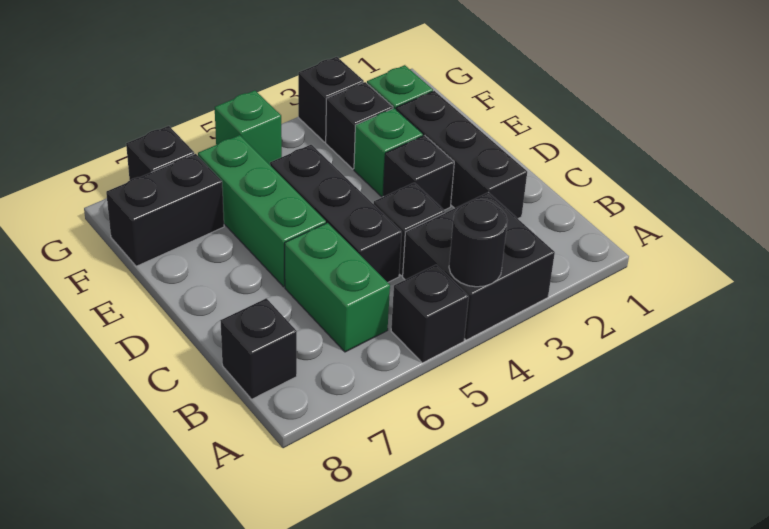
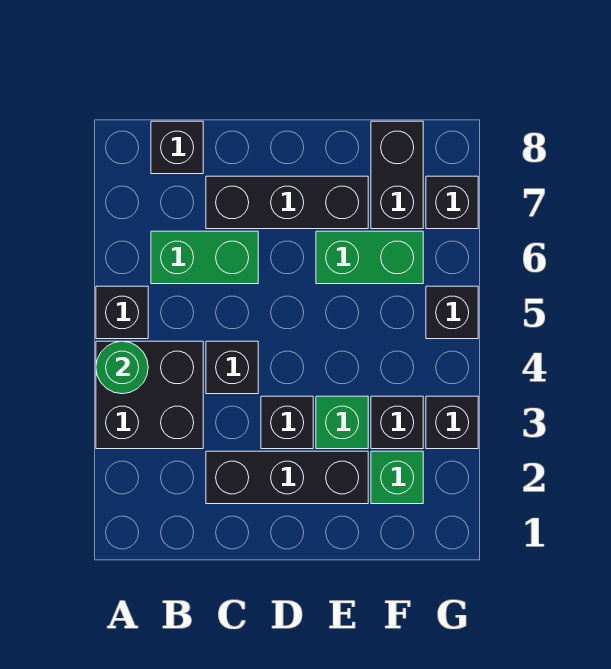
black 1x1 round brick [449,199,507,287] -> green 1x1 round brick [96,341,148,394]
black 1x3 brick [270,145,402,282] -> black 1x3 brick moved to [206,176,368,229]
green 1x3 brick [198,135,326,287] -> green 1x2 brick [316,231,423,284]
green 1x1 brick [215,90,282,165] -> black 1x1 brick [426,286,478,339]

